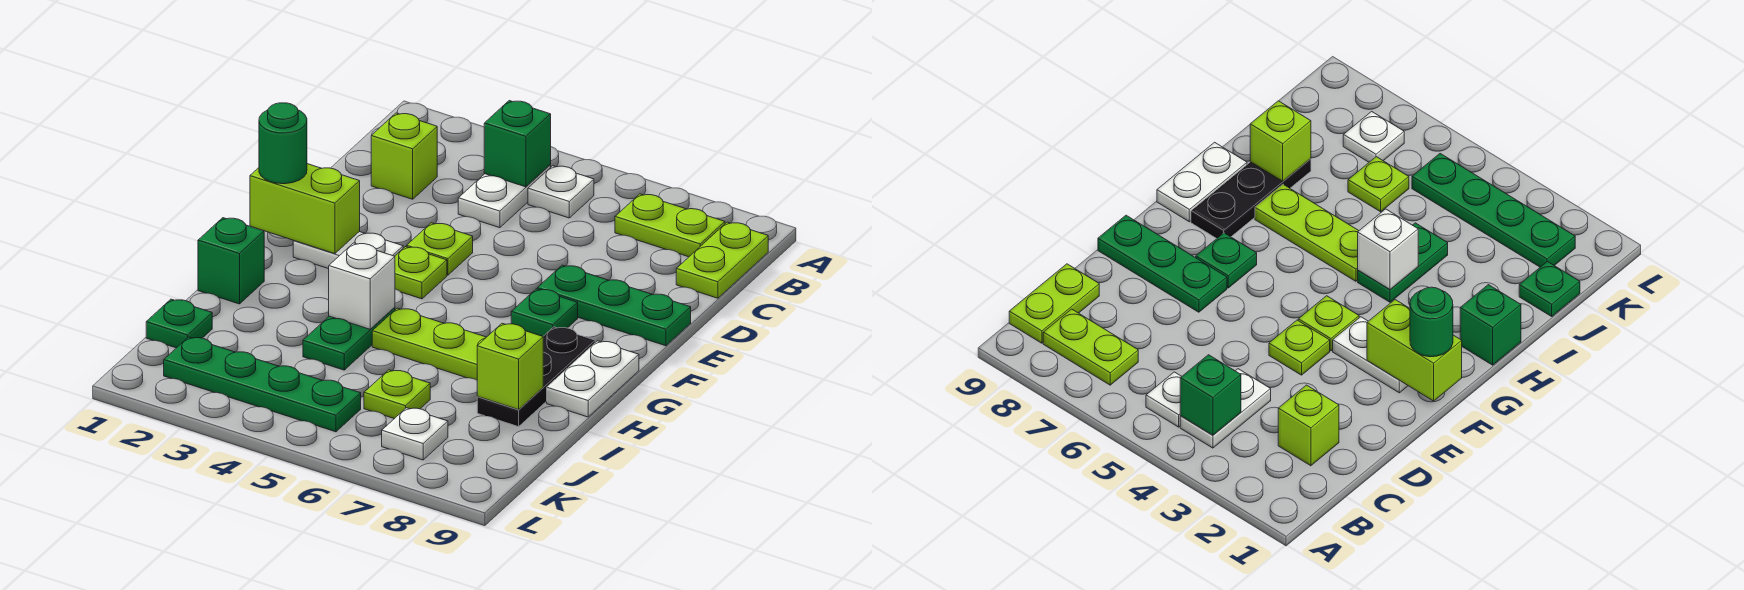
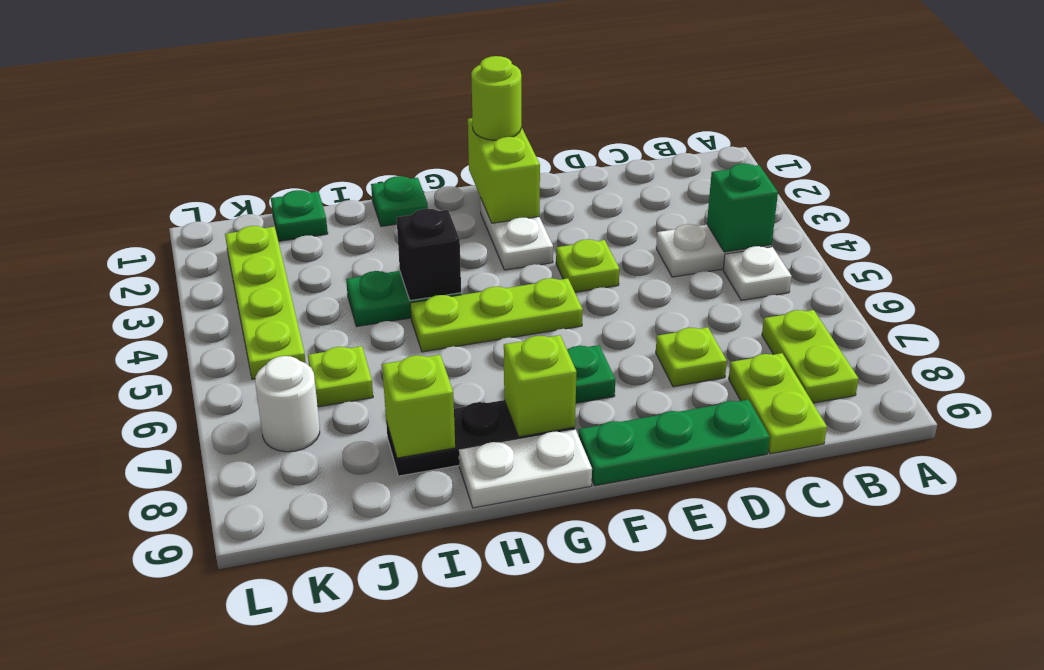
lime 1x2 plate [676,222,768,298] -> lime 1x2 plate turned to [729,353,827,454]
lime 1x1 brick [371,113,437,199] -> lime 1x1 brick moved to [504,335,576,437]
green 1x3 plate [537,265,691,346] -> green 1x3 plate turned to [578,400,770,486]
green 1x1 round brick [259,103,307,184] -> lime 1x1 round brick [471,56,521,140]
lime 1x1 plate [395,247,447,299] -> lime 1x1 plate moved to [656,327,727,387]
green 1x1 brick [198,218,264,304] -> green 1x1 plate [371,176,428,226]
white 1x1 brick [329,243,395,329] -> black 1x1 brick [396,209,461,301]
lime 1x3 plate [372,308,486,380] -> lime 1x3 plate turned to [410,278,583,352]
green 1x4 plate [164,337,361,432] -> lime 1x4 plate [225,226,306,379]
white 1x1 plate [382,408,448,460] -> white 1x1 round brick [255,356,320,452]

